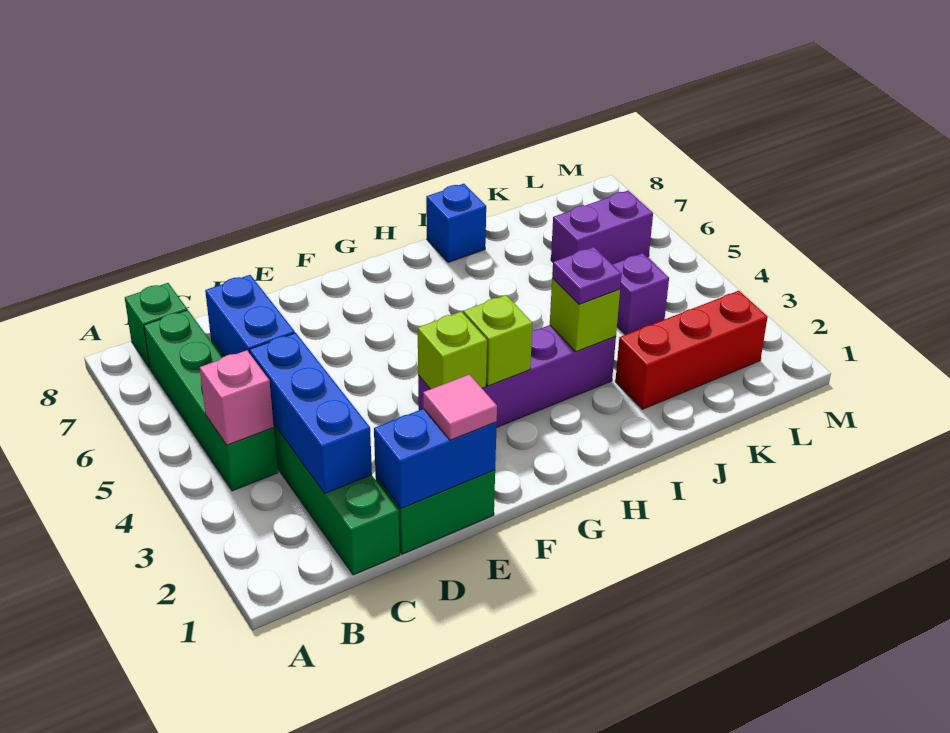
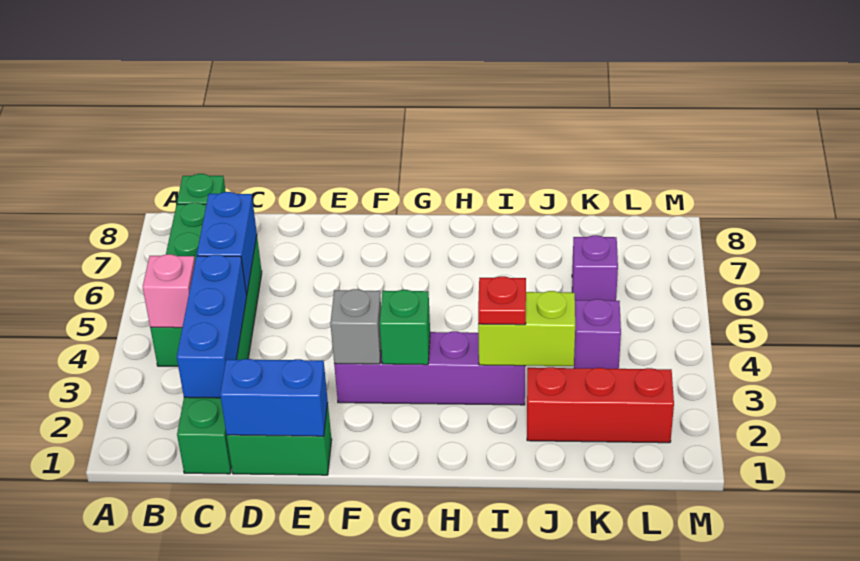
pink 1x1 tile [423,374,497,440] -> none
lime 1x1 brick [418,312,487,389] -> grey 1x1 brick [330,289,381,364]
lime 1x1 brick [463,295,532,386] -> green 1x1 brick [380,290,430,365]
lime 1x1 brick [550,278,620,352] -> lime 1x2 brick [478,291,575,366]
purple 1x1 plate [552,247,622,304] -> red 1x1 plate [478,276,526,325]
blue 1x1 brick [426,184,486,262] -> none
purple 1x2 brick [551,191,653,264] -> purple 1x1 brick [572,235,618,301]

